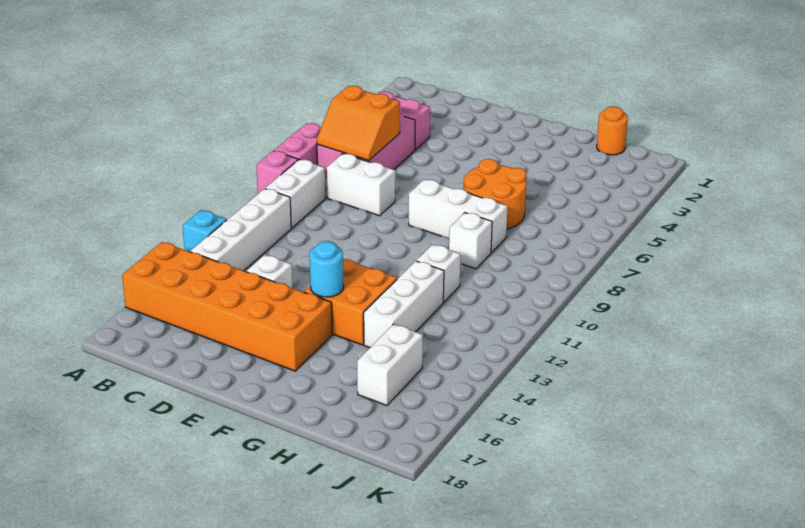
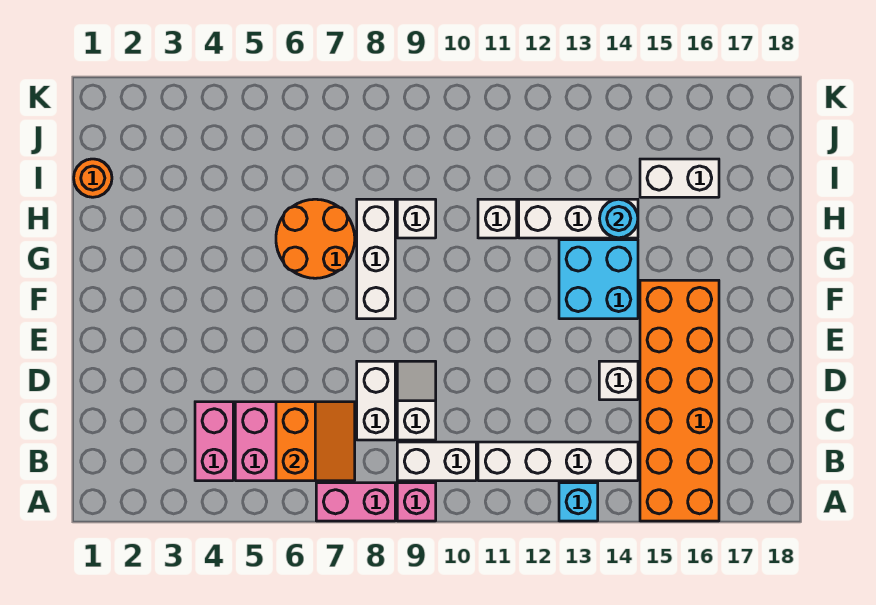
none -> white 1x2 slope [397,361,436,440]
orange 2x2 brick [304,259,397,345] -> cyan 2x2 brick [559,240,638,319]
cyan 1x1 round brick [310,242,344,297] -> cyan 1x1 round brick moved to [600,199,638,238]

